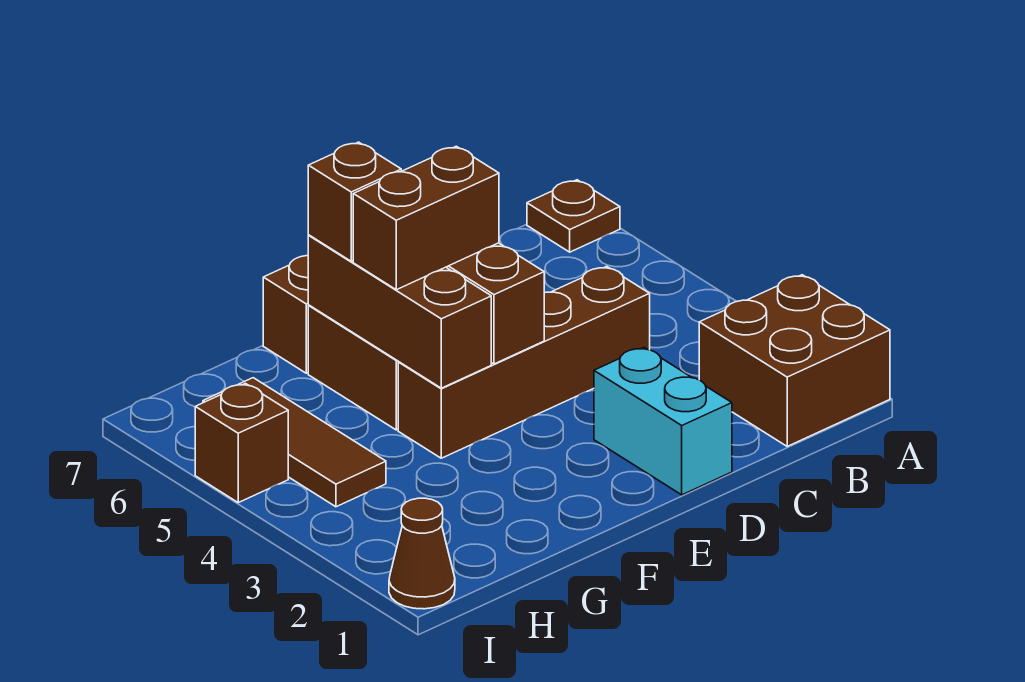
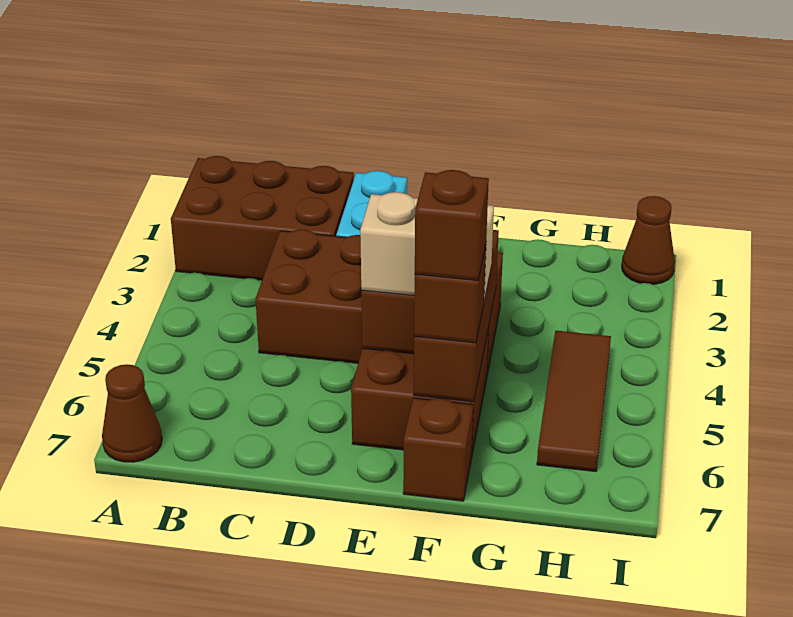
brown 2x2 brick [699,275,890,446] -> brown 2x3 brick [171,156,354,280]
brown 1x1 plate [527,180,620,252] -> brown 1x1 cone [102,364,162,462]
brown 1x4 brick [398,266,650,458] -> brown 2x4 brick [256,229,503,375]
brown 1x2 brick [353,146,499,290] -> tan 1x2 brick [360,192,494,300]
brown 1x1 brick [195,384,288,503] -> brown 1x1 brick moved to [415,170,489,281]

